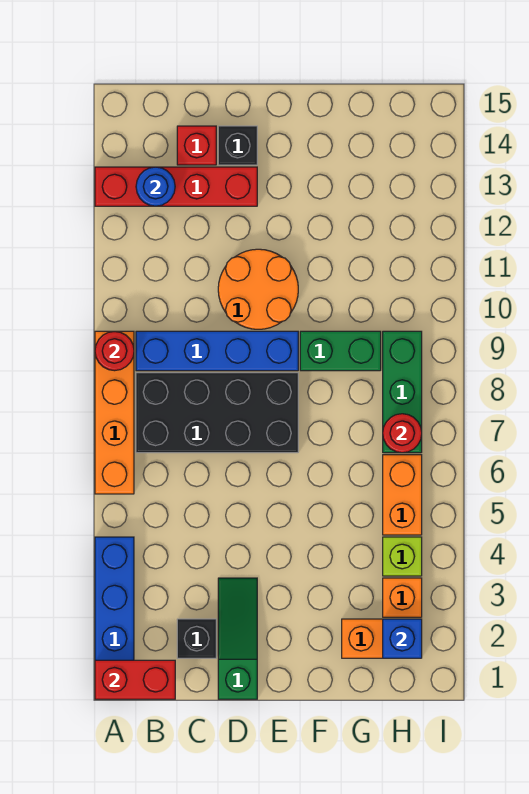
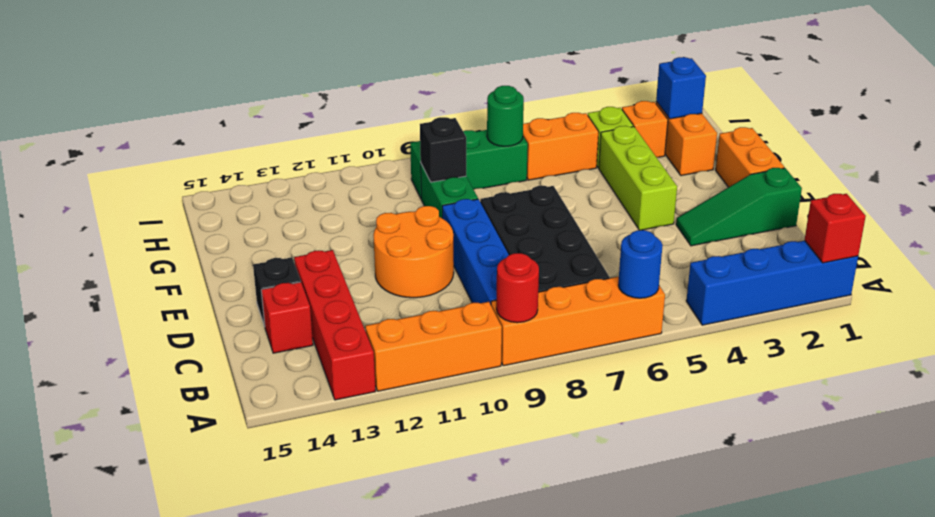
red 1x2 brick [95,660,175,699] -> red 1x1 brick [805,194,866,263]
none -> orange 1x3 brick [365,302,502,391]
blue 1x1 round brick [136,167,175,206] -> blue 1x1 round brick moved to [618,230,663,298]
black 1x1 brick [177,619,216,658] -> black 1x1 brick moved to [420,117,466,182]
none -> orange 1x2 brick [716,127,784,187]
none -> lime 1x3 brick [599,126,677,230]
red 1x1 round brick [383,414,422,453] -> green 1x1 round brick [487,86,524,146]

